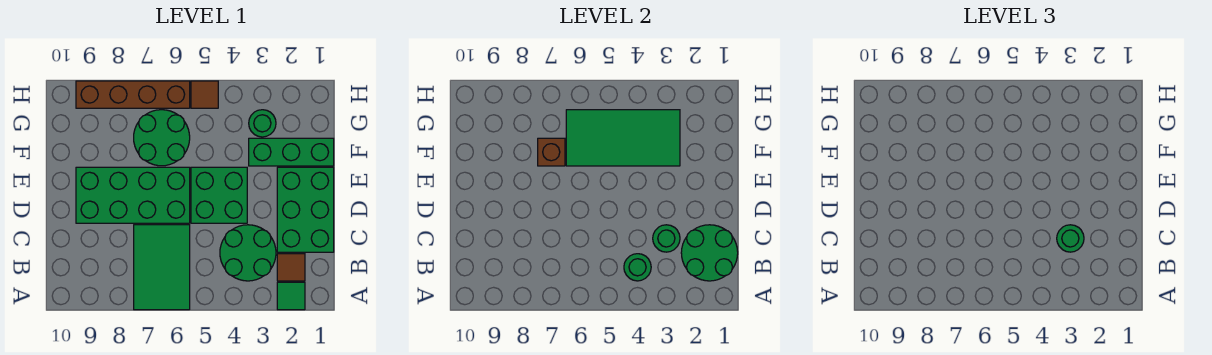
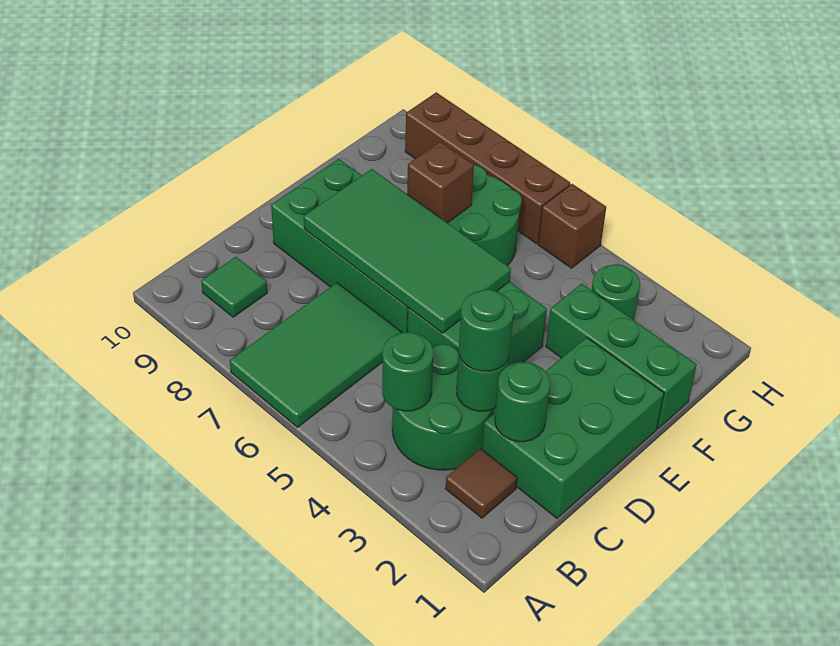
green 1x1 tile [277,282,305,310] -> green 1x1 tile moved to [201,257,267,317]
green 2x2 round brick [681,225,738,281] -> green 1x1 round brick [495,362,550,442]
green 2x4 tile [566,110,680,166] -> green 2x4 tile moved to [304,169,511,333]
brown 1x1 tile [191,81,218,108] -> brown 1x1 brick [538,184,606,268]

